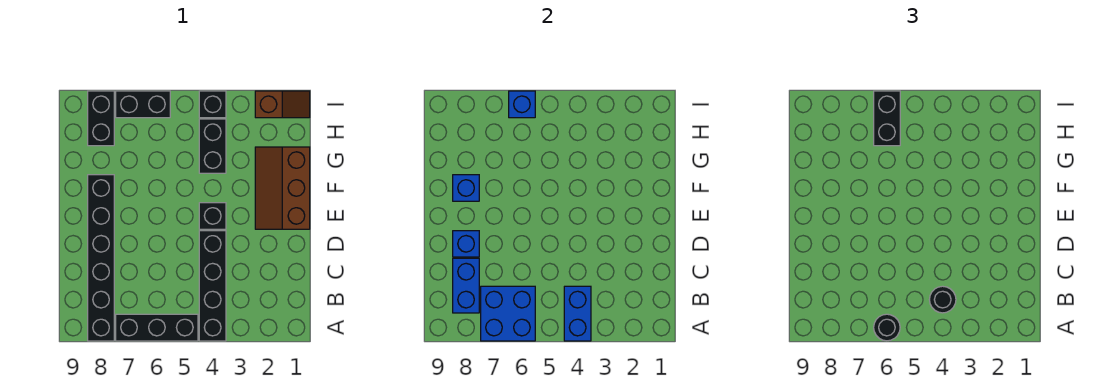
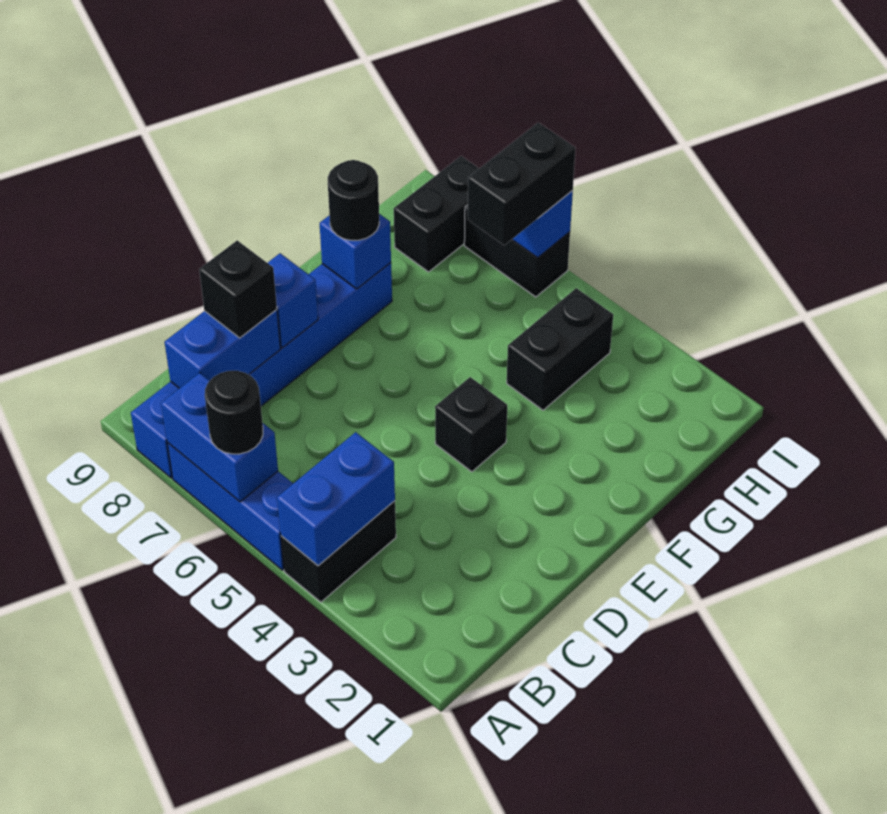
black 1x4 brick [199,231,226,341] -> black 1x2 brick [281,501,396,602]
black 1x3 brick [116,314,198,341] -> blue 1x3 brick [167,443,293,570]
blue 2x2 brick [481,286,535,341] -> blue 1x2 brick [161,373,278,502]
black 1x6 brick [88,175,114,341] -> blue 1x6 brick [131,263,392,478]
black 1x1 round brick [929,286,956,313] -> black 1x1 round brick moved to [328,160,379,240]
brown 2x3 slope [255,147,310,229] -> none
brown 1x2 slope [255,91,310,118] -> none
black 1x1 brick [199,91,226,118] -> black 1x1 brick moved to [199,240,277,338]

